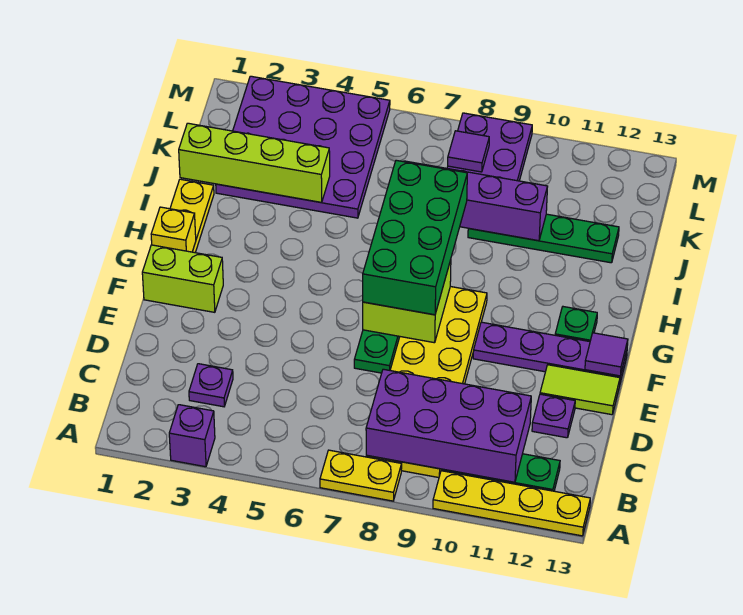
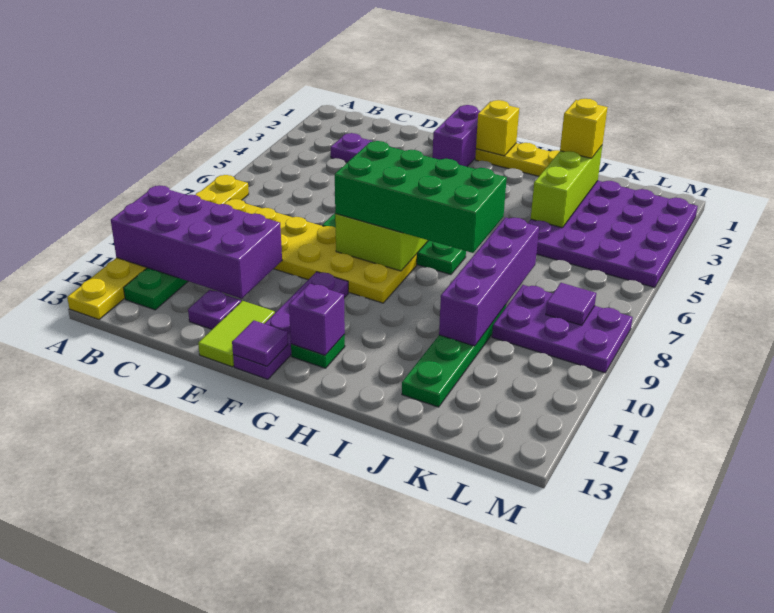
purple 1x1 brick [169,405,215,467] -> purple 1x1 brick moved to [289,284,345,355]
purple 2x4 brick [366,369,531,482] -> purple 2x4 brick turned to [111,185,282,299]
lime 1x2 brick [142,245,223,312] -> purple 1x2 brick [432,105,480,167]
lime 1x4 brick [179,123,330,202] -> lime 1x3 brick [531,146,602,228]
none -> yellow 1x1 brick [560,99,607,158]

